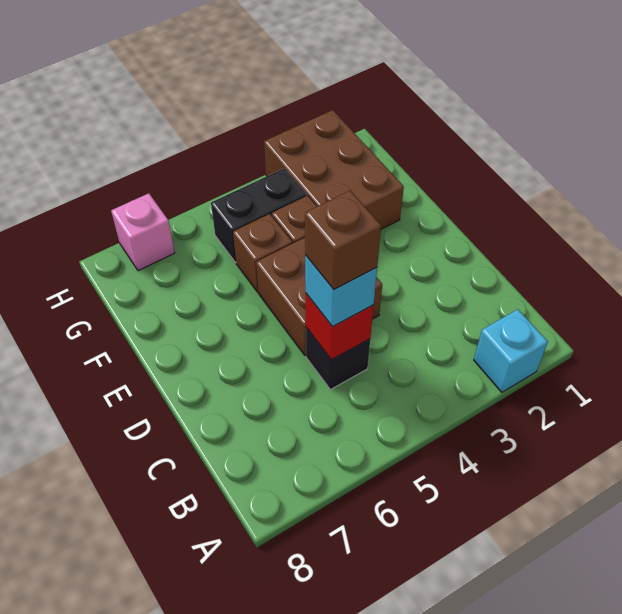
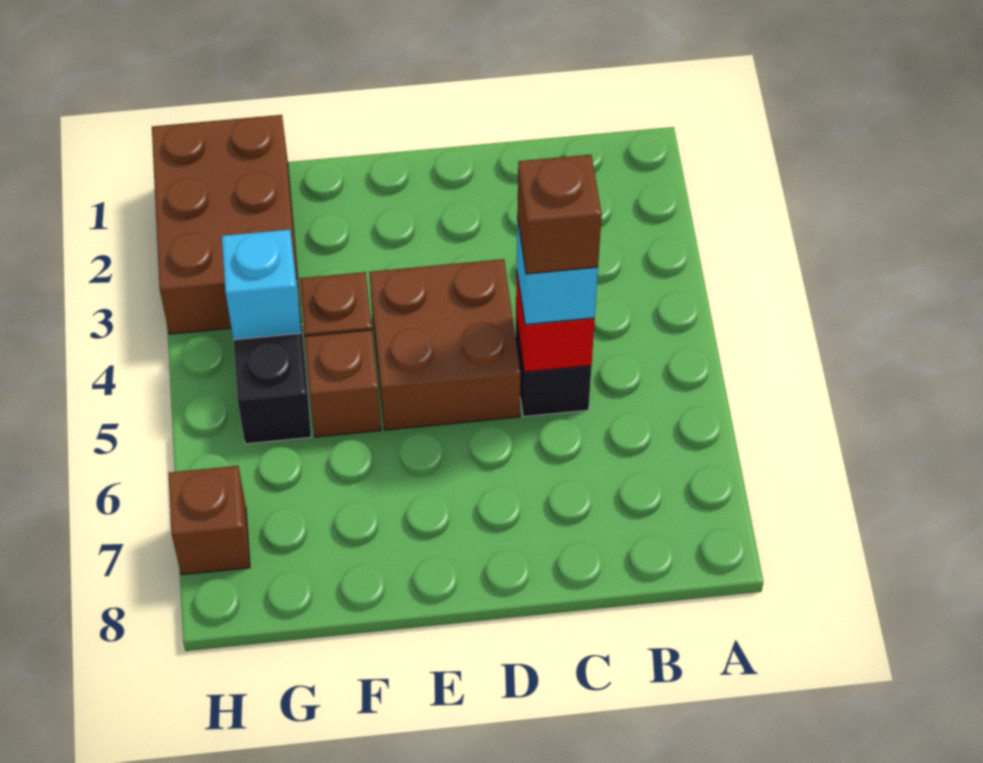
cyan 1x1 brick [474,309,548,392] -> cyan 1x1 brick moved to [222,230,301,340]
brown 2x3 brick [264,110,404,229] -> brown 2x3 brick turned to [152,115,301,334]
pink 1x1 brick [111,193,175,271] -> brown 1x1 brick [168,466,250,575]

